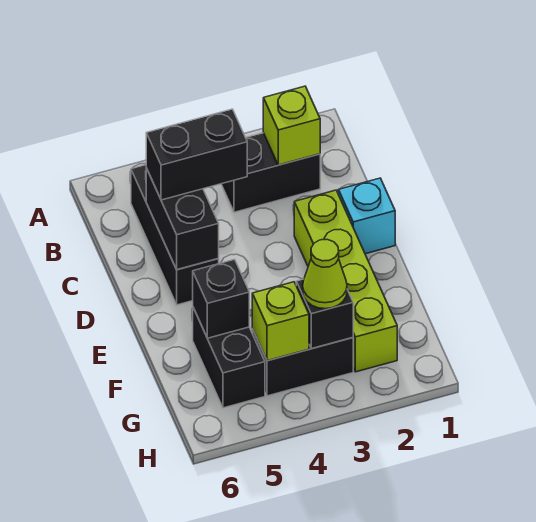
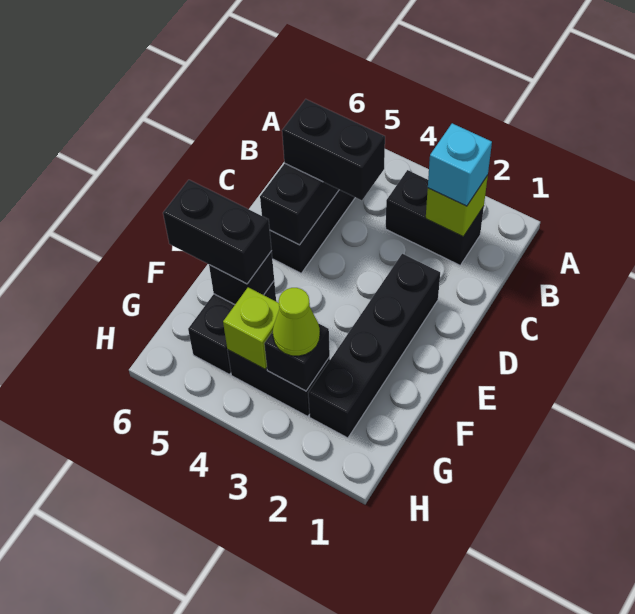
cyan 1x1 brick [338,178,395,254] -> cyan 1x1 brick moved to [428,123,492,206]
lime 1x4 brick [294,190,397,372] -> black 1x4 brick [308,254,440,438]
none -> black 1x2 brick [163,180,272,284]

